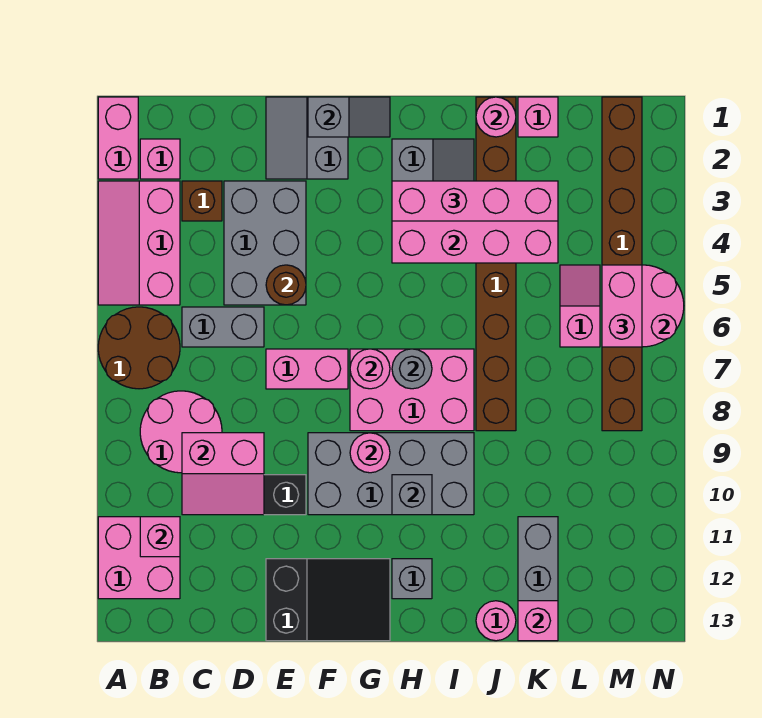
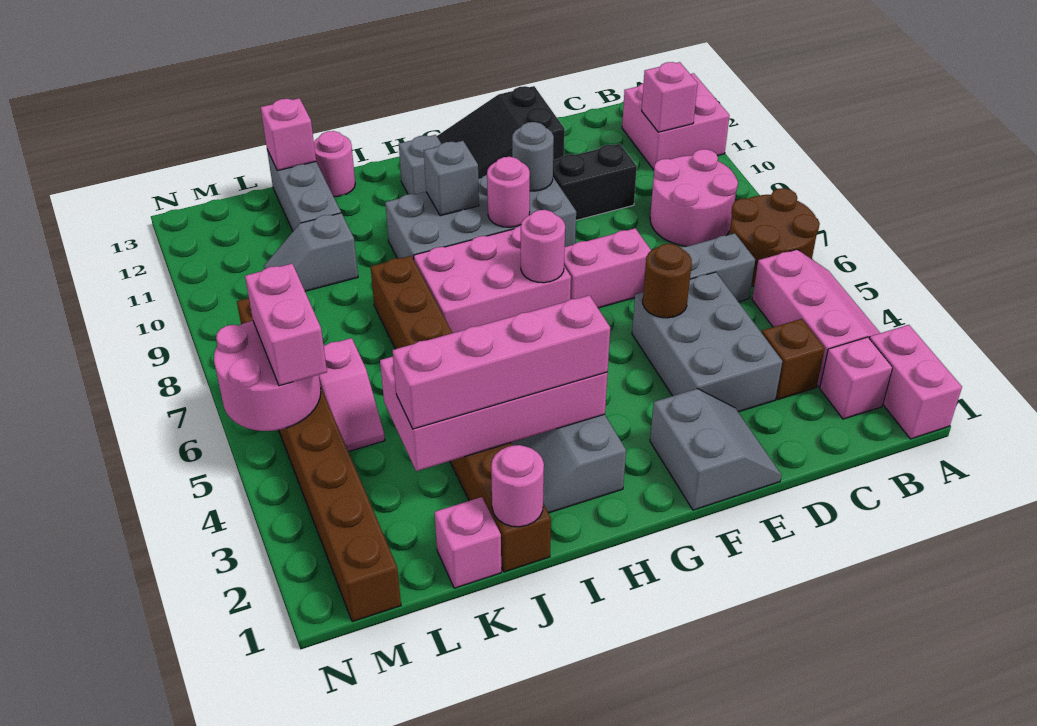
pink 2x2 slope [182,433,264,515] -> none
grey 1x2 slope [308,97,390,137] -> grey 1x2 slope moved to [264,213,358,291]
grey 1x1 round brick [392,349,432,389] -> grey 1x1 round brick moved to [512,122,554,191]

